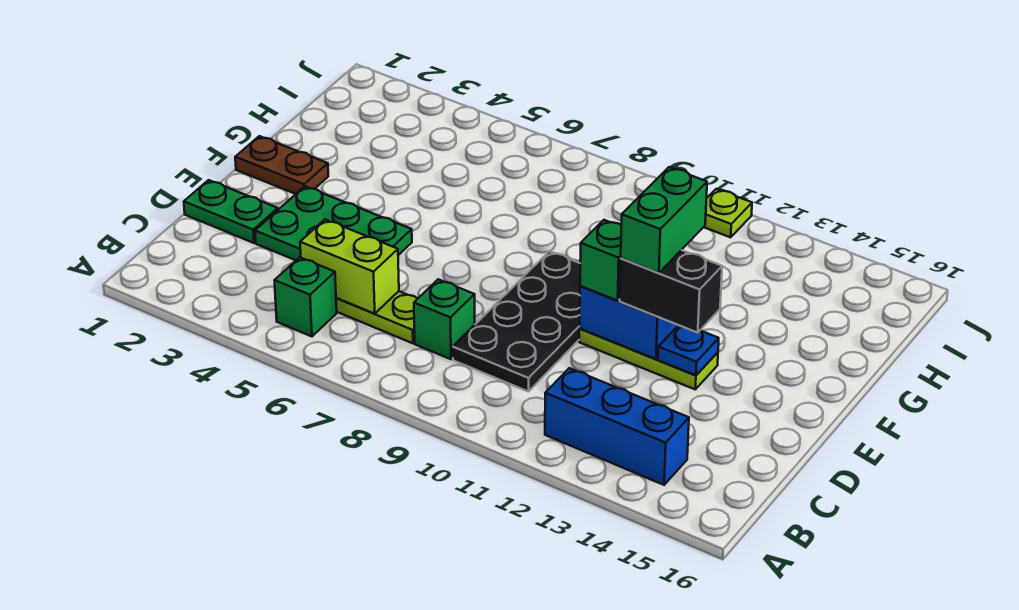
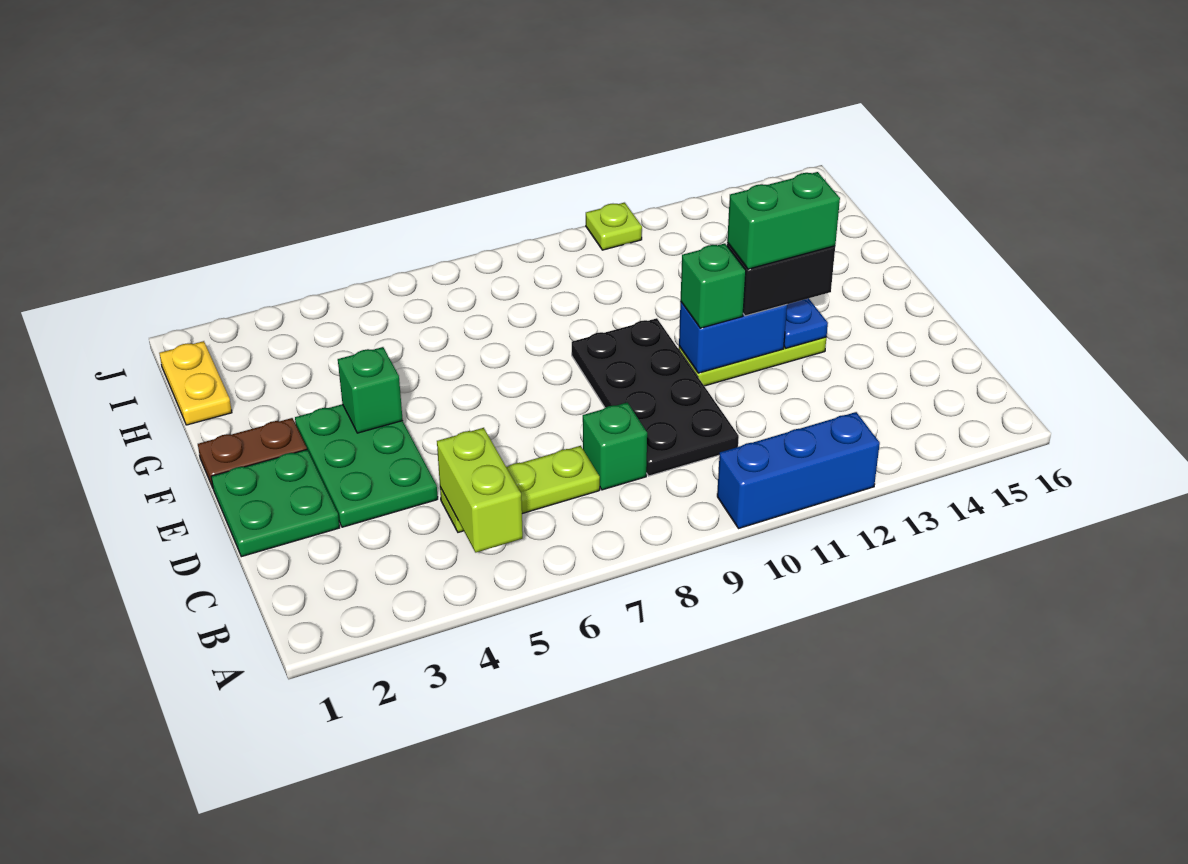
green 1x1 brick [275,257,337,336] -> green 1x1 brick moved to [338,347,403,433]
blue 1x3 brick [545,368,689,485] -> blue 1x3 brick moved to [717,412,880,529]
lime 1x2 brick [300,219,399,314] -> lime 1x2 brick turned to [437,428,523,553]
green 1x2 plate [184,180,278,243] -> green 2x2 plate [211,450,340,557]
green 2x3 plate [255,186,412,260] -> green 2x3 plate turned to [295,404,438,527]
green 1x2 brick [621,167,707,273] -> green 1x2 brick turned to [727,172,840,269]
none -> yellow 1x2 plate [159,341,232,425]

